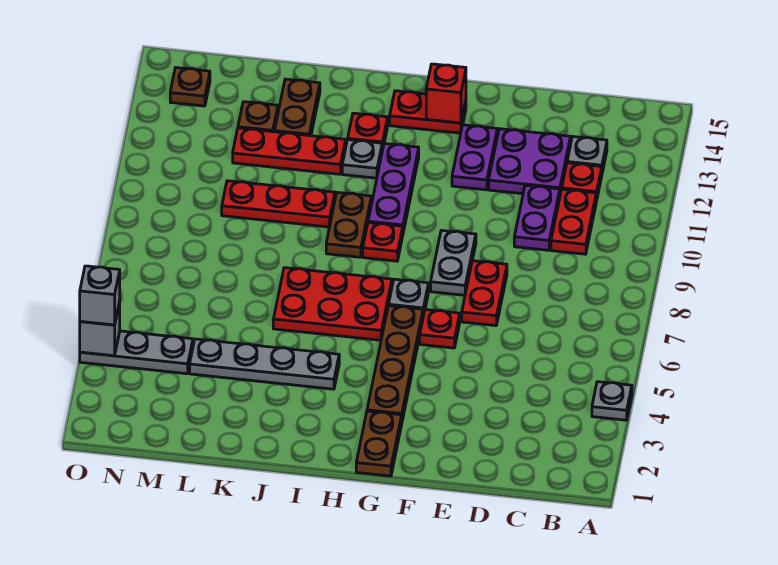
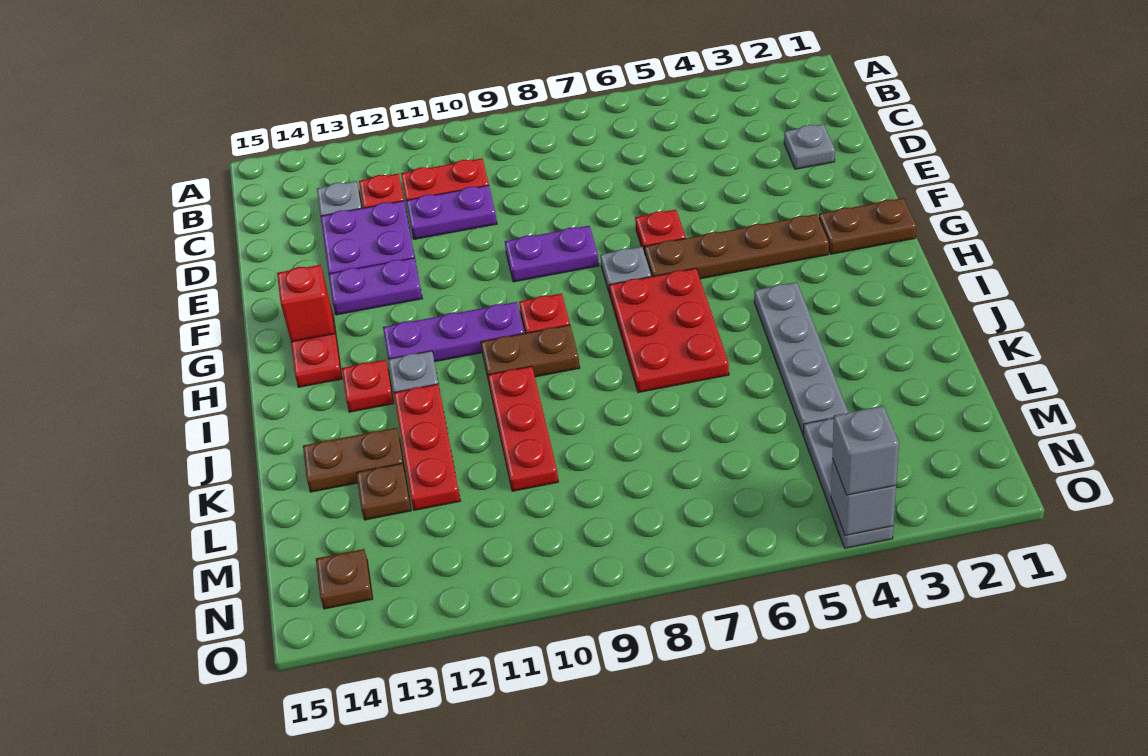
grey 1x1 plate [592,382,632,420] -> grey 1x1 plate moved to [784,124,835,169]
red 1x2 plate [462,261,507,326] -> none
grey 1x2 plate [431,230,476,295] -> purple 1x2 plate [505,226,599,282]

